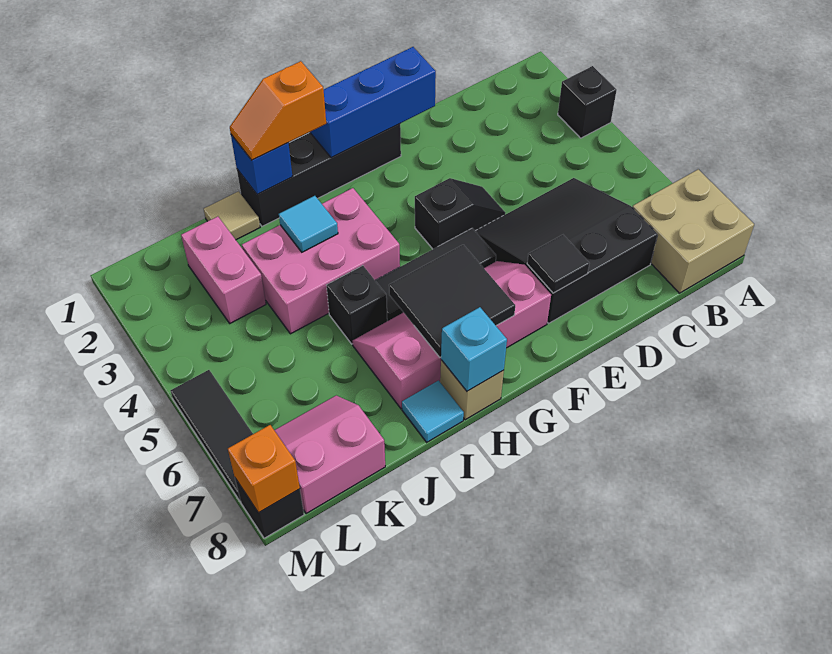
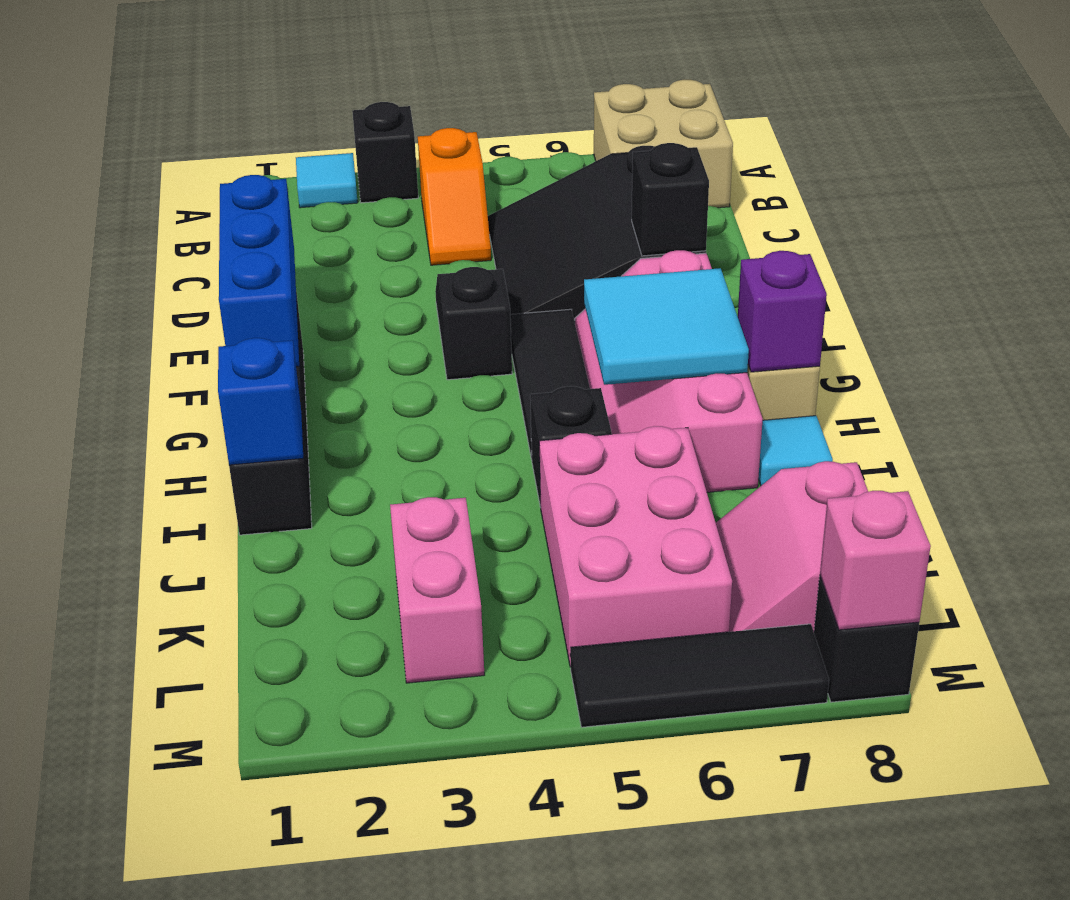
black 1x1 tile [527,235,589,293] -> black 1x1 brick [632,143,709,256]
black 2x2 tile [389,245,515,357] -> cyan 2x2 tile [584,268,749,385]
orange 1x2 slope [230,61,326,160] -> orange 1x2 slope moved to [418,128,491,265]
pink 2x3 brick [242,188,400,334] -> pink 2x3 brick moved to [539,426,732,667]
cyan 1x1 brick [441,307,507,391] -> purple 1x1 brick [738,251,827,372]
cyan 1x1 tile [279,196,338,252] -> cyan 1x1 tile moved to [296,153,358,208]
tan 1x1 tile [204,191,260,240] -> none
pink 1x2 brick [181,217,266,323] -> pink 1x2 brick turned to [390,497,484,683]
orange 1x1 brick [228,425,300,513] -> pink 1x1 brick [820,491,931,630]

